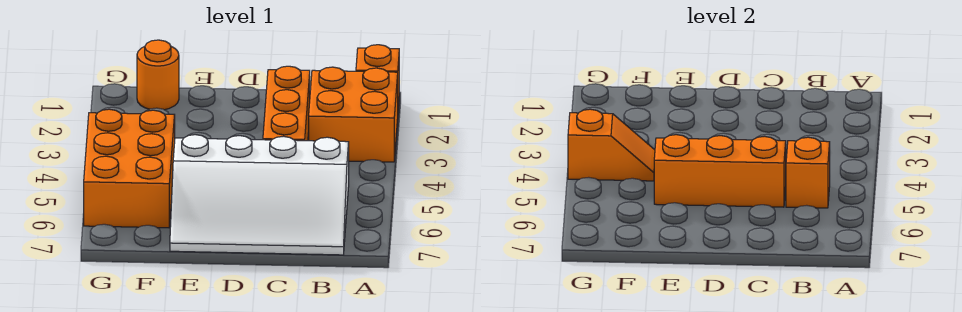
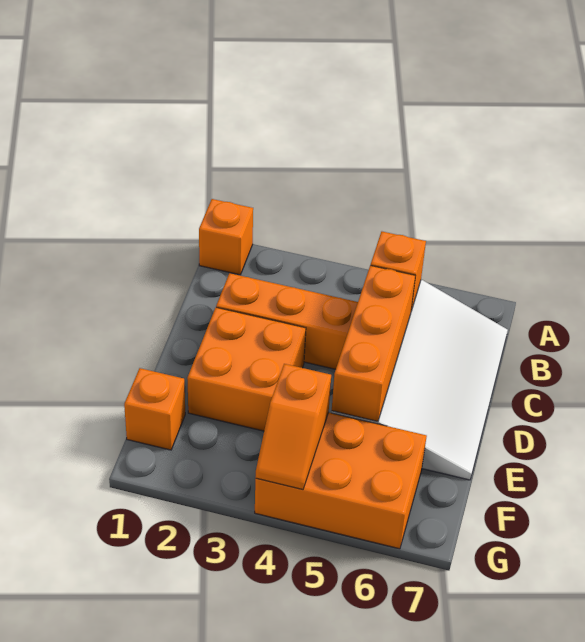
orange 2x2 brick [309,67,398,162] -> orange 2x2 brick moved to [187,307,306,431]
orange 1x1 round brick [137,40,179,110] -> orange 1x1 brick [124,368,185,450]
orange 1x2 slope [568,109,655,181] -> orange 1x2 slope turned to [255,364,331,489]

